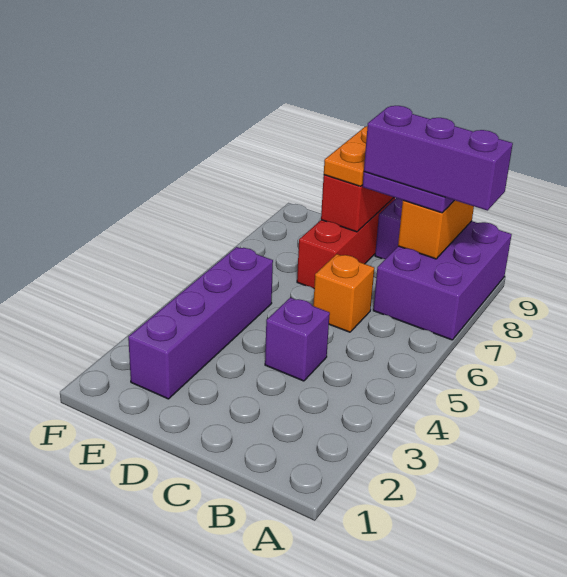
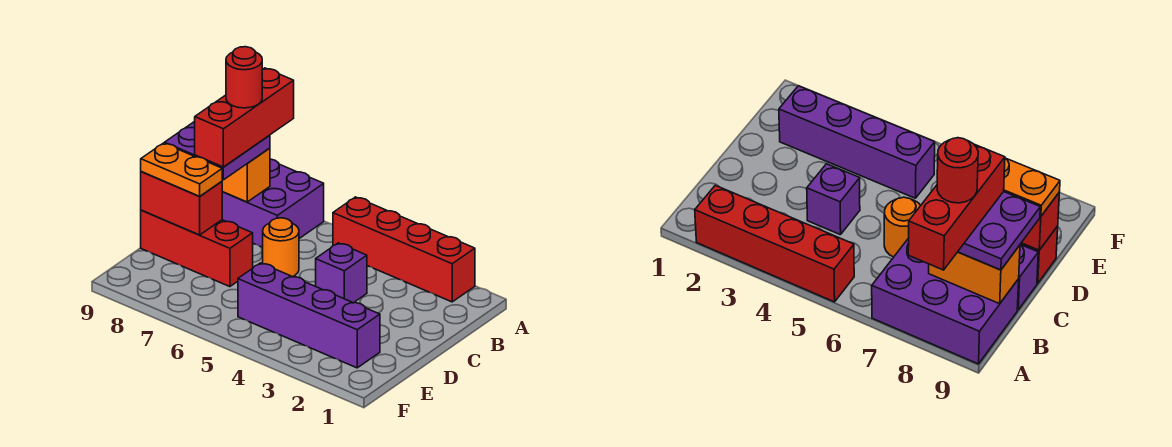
none -> red 1x4 brick [333,197,475,302]
purple 1x3 brick [364,106,513,211] -> red 1x3 brick [195,68,294,167]
none -> red 1x1 round brick [226,47,262,108]
orange 1x1 brick [313,254,374,332] -> orange 1x1 round brick [263,218,299,277]

